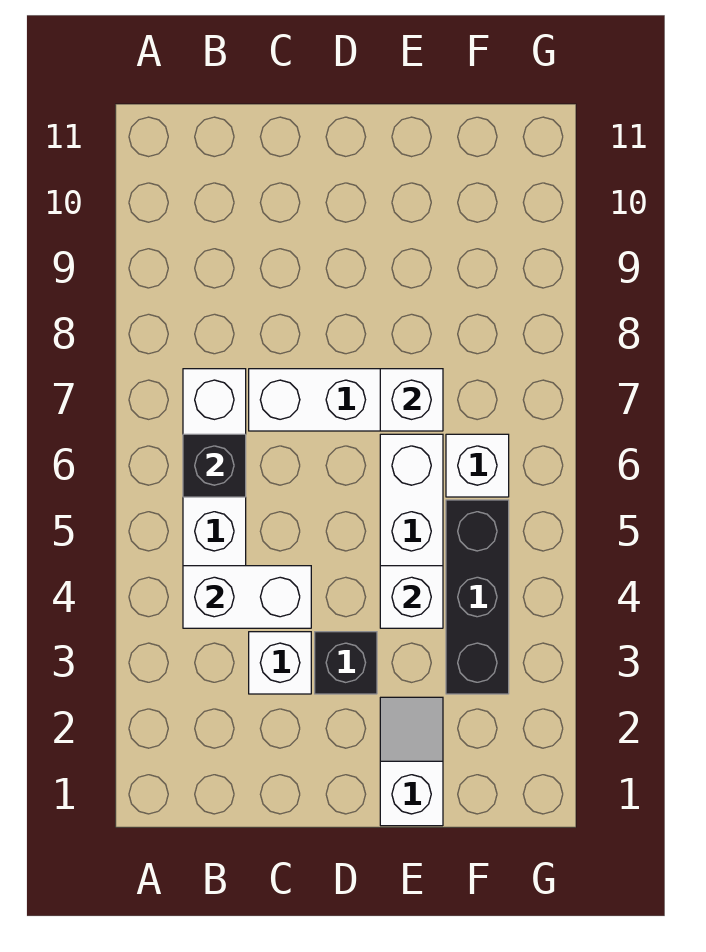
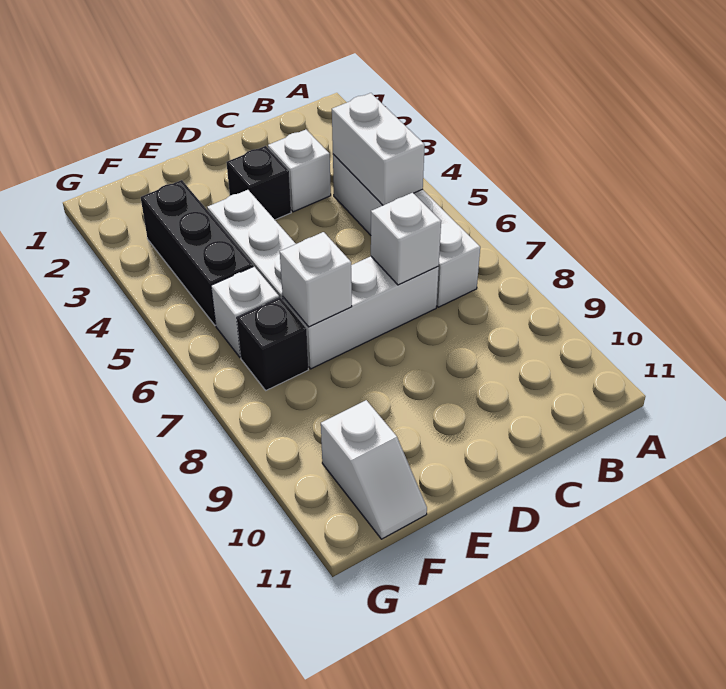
white 1x2 brick [183,566,311,628] -> white 1x2 brick turned to [332,93,425,205]
black 1x1 brick [183,434,246,497] -> black 1x1 brick moved to [237,298,308,390]
white 1x2 slope [380,697,443,826] -> white 1x2 slope moved to [321,400,427,539]
white 1x1 brick [380,566,443,628] -> white 1x1 brick moved to [371,193,441,285]

